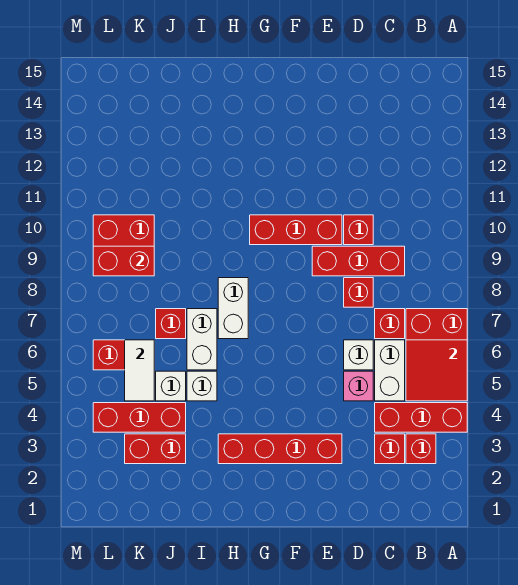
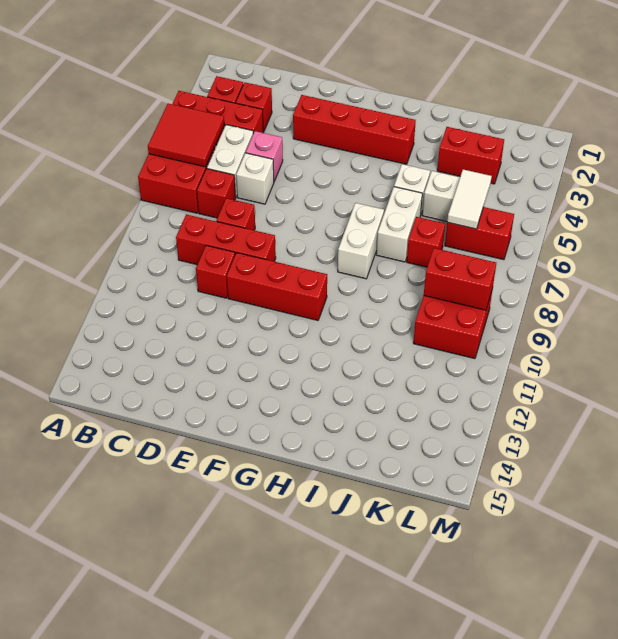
red 1x3 brick [93,403,186,432] -> none

